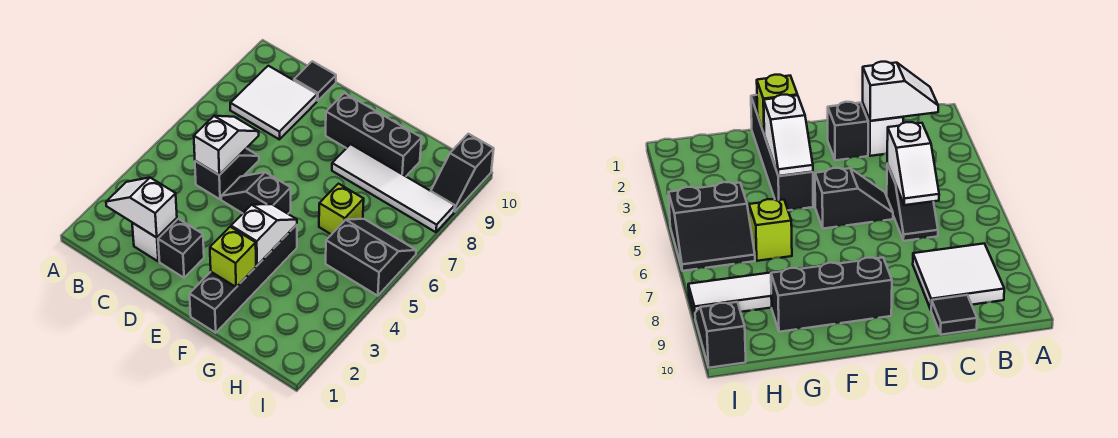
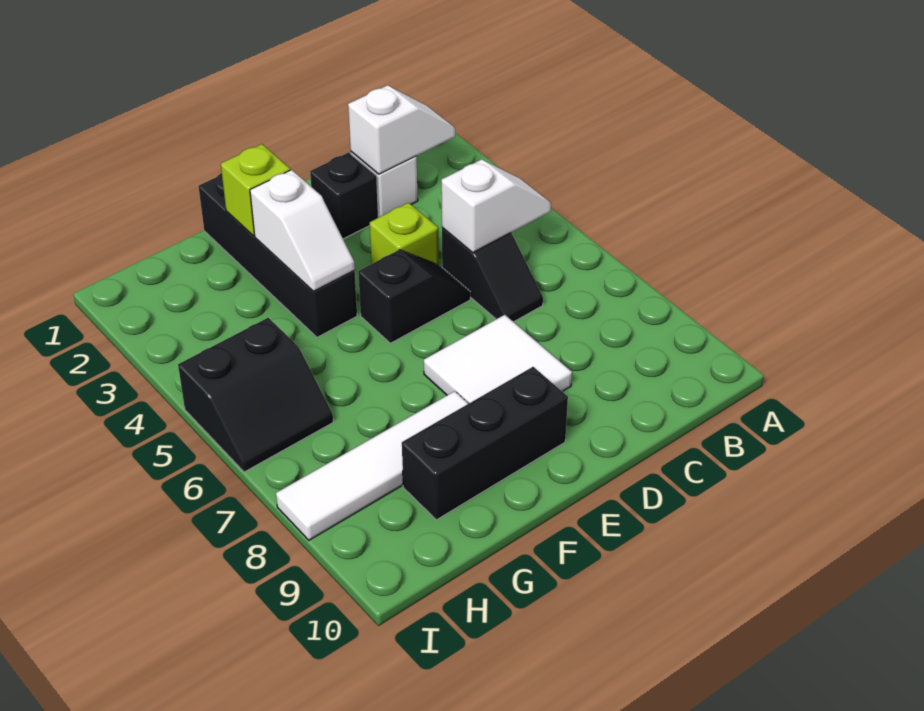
white 2x2 tile [230,66,317,140] -> white 2x2 tile moved to [424,315,572,403]
white 1x2 slope [194,116,259,175] -> white 1x2 slope turned to [441,159,551,253]
black 1x1 tile [294,61,336,101] -> none
lime 1x1 brick [319,184,364,235] -> lime 1x1 brick moved to [370,203,439,265]
black 1x2 slope [431,134,494,212] -> none

